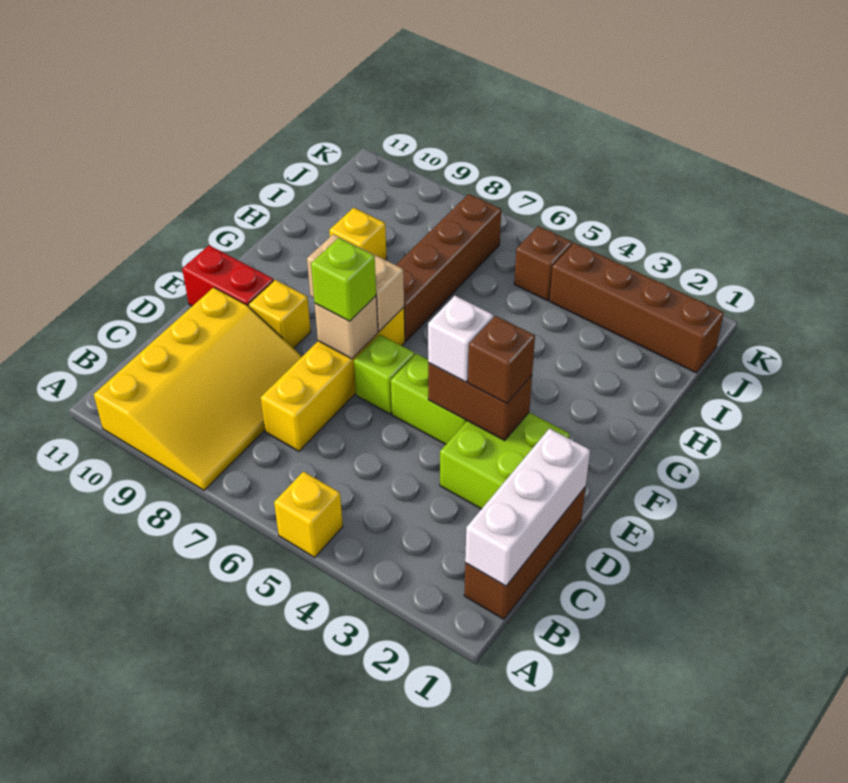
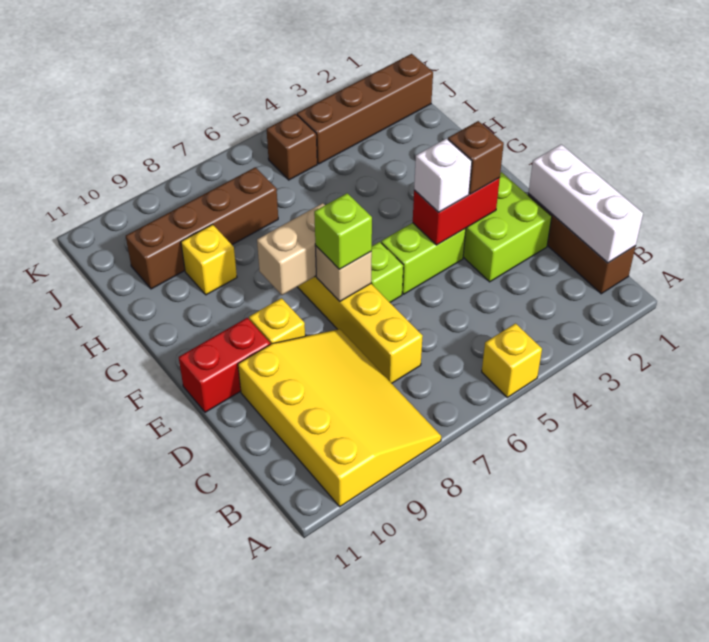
brown 1x2 brick [428,363,532,440] -> red 1x2 brick [413,178,500,245]
brown 1x4 brick [396,194,501,341] -> brown 1x4 brick turned to [126,167,278,289]

